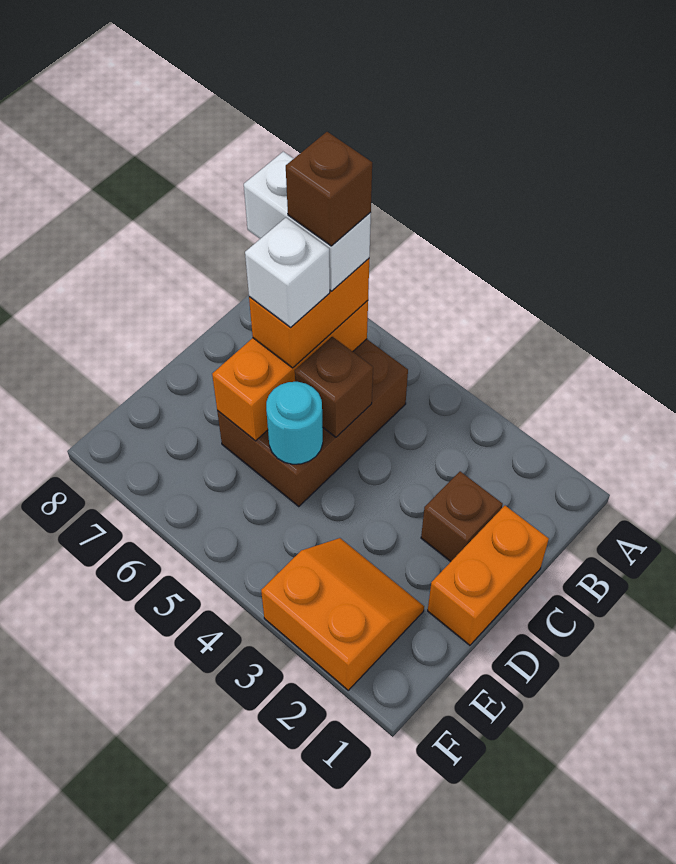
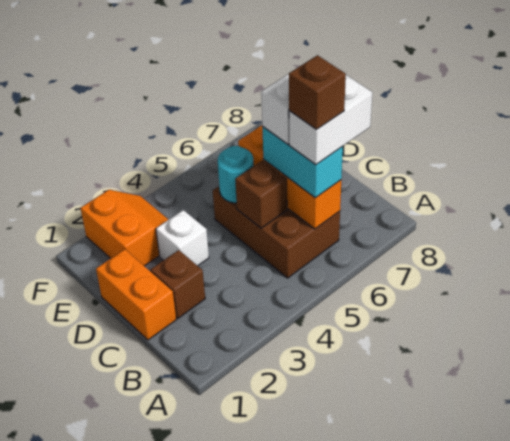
orange 1x2 brick [249,259,369,368] -> cyan 1x2 brick [262,127,343,198]
none -> white 1x1 brick [156,210,209,266]
orange 2x2 slope [261,538,424,690] -> orange 2x2 slope turned to [81,190,169,266]

